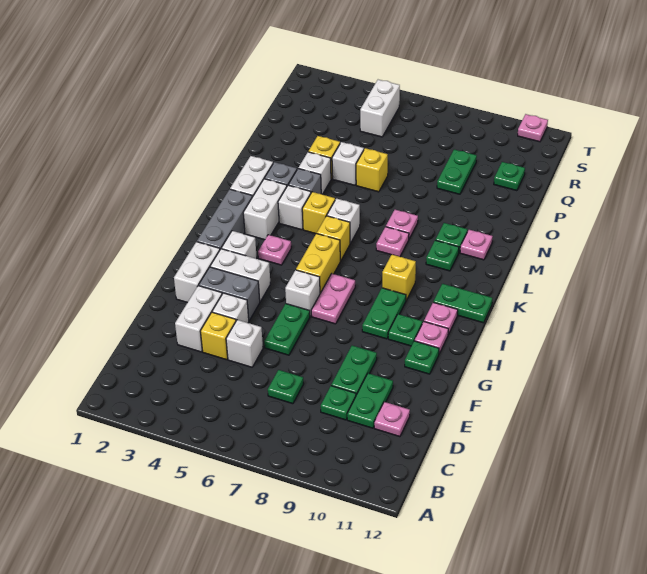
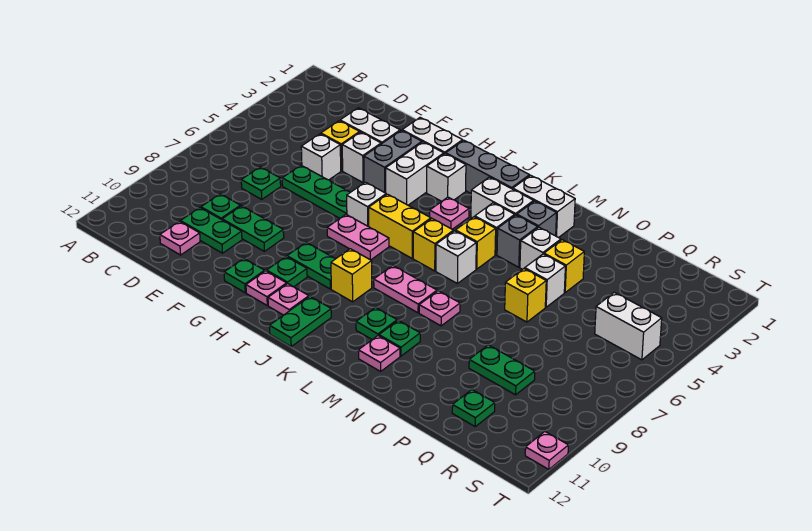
green 1x2 plate [264,304,310,355] -> green 1x3 plate [282,165,350,218]
pink 1x1 plate [376,227,409,257] -> pink 1x2 plate [374,265,437,313]

